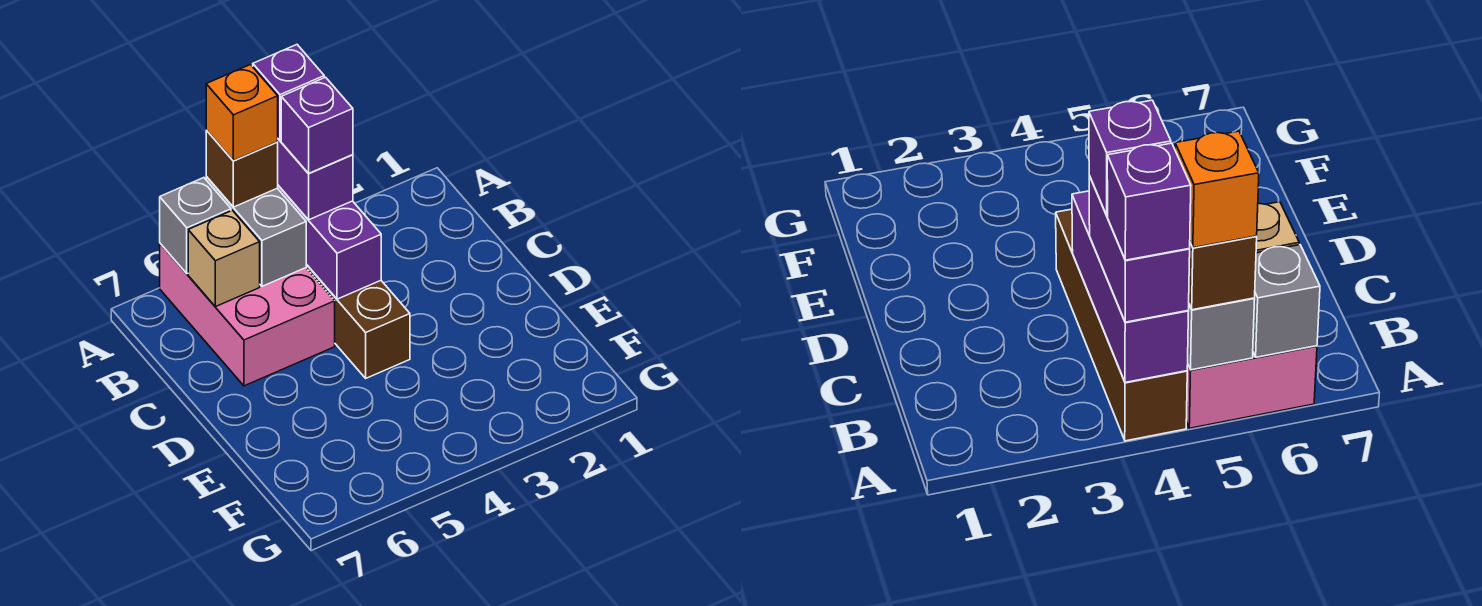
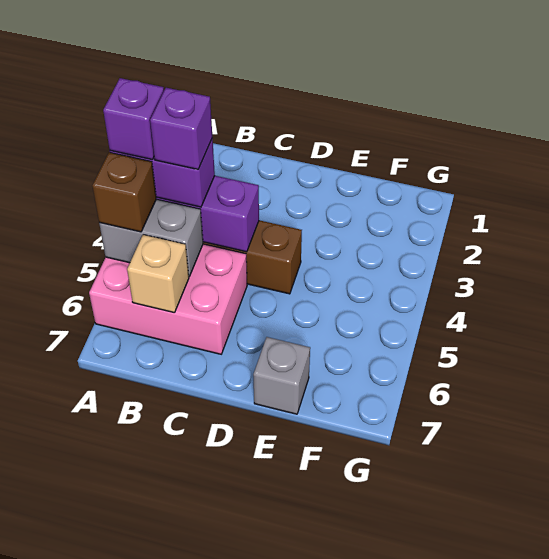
orange 1x1 brick [206,65,278,161] -> none
grey 1x1 brick [160,178,231,274] -> grey 1x1 brick moved to [253,337,310,414]

